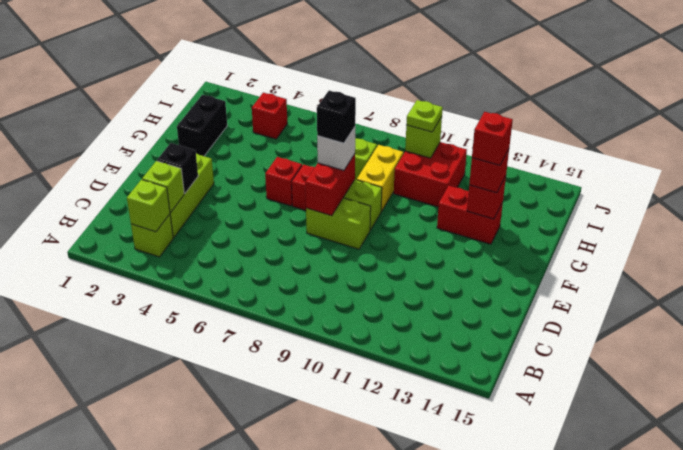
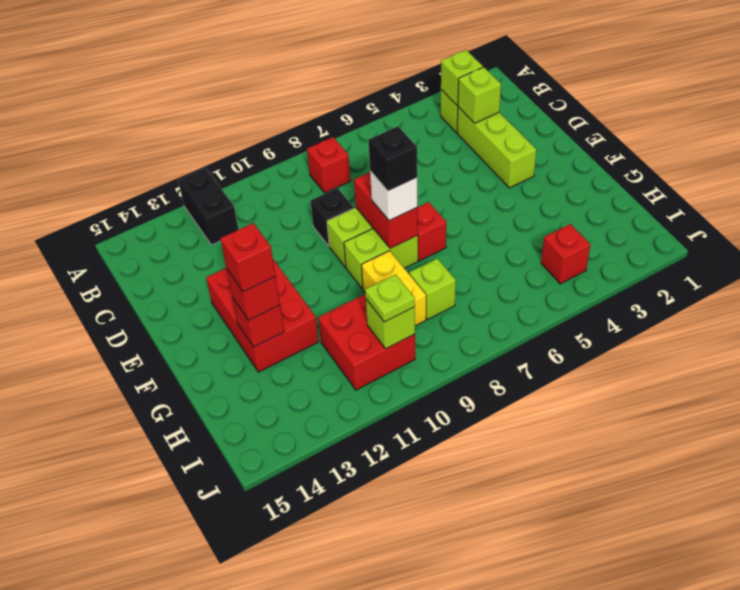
black 1x1 brick [157,143,198,193] -> black 1x1 brick moved to [311,188,354,246]
red 1x1 brick [265,157,302,206] -> red 1x1 brick moved to [307,137,350,193]
black 1x2 brick [177,95,227,156] -> black 1x2 brick moved to [178,168,238,245]
red 1x2 brick [437,186,503,244] -> red 2x3 brick [206,259,319,372]

